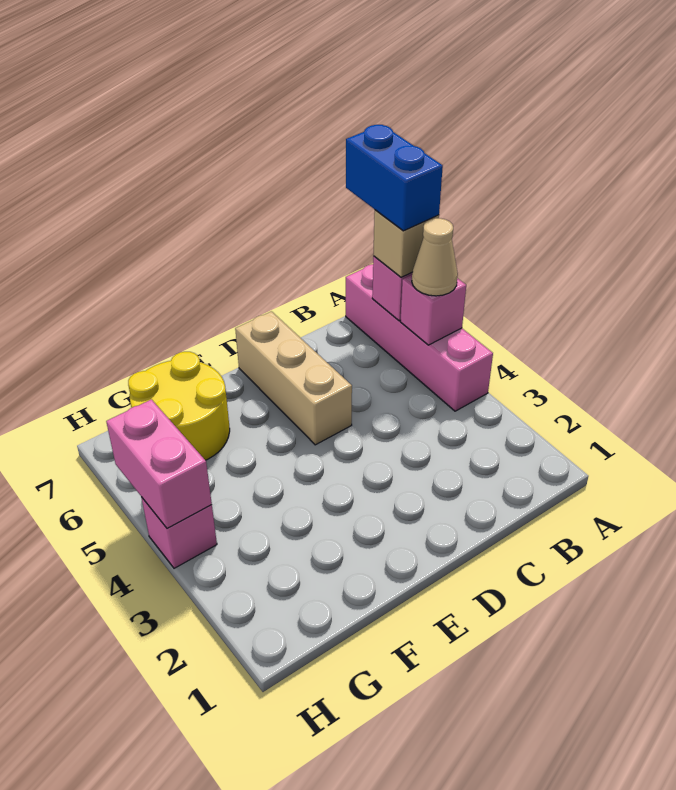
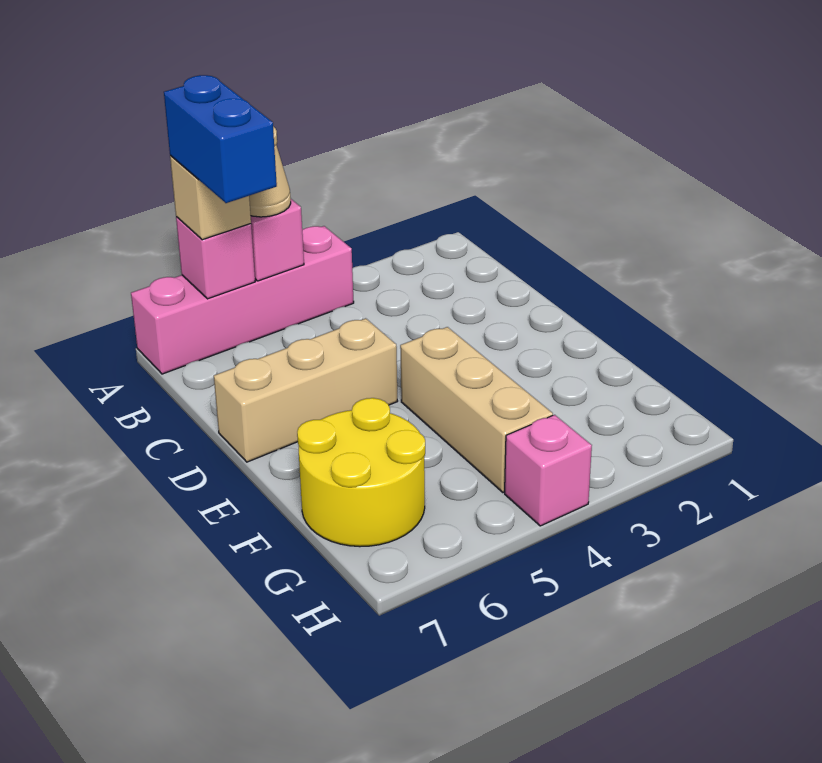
blue 1x2 brick [346,125,443,231] -> blue 1x2 brick turned to [164,75,277,203]
none -> tan 1x3 brick [400,327,553,492]
pink 1x2 brick [106,399,212,529] -> none

